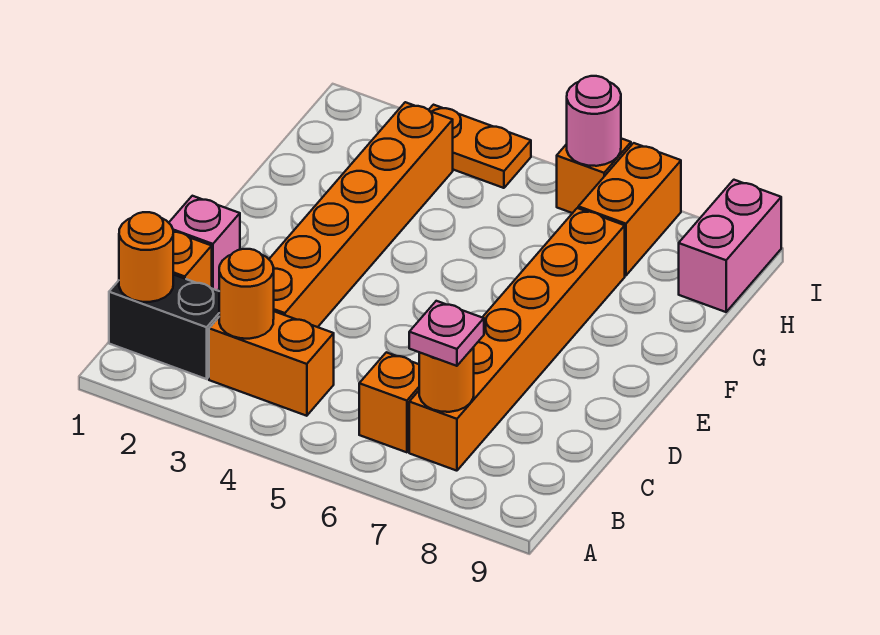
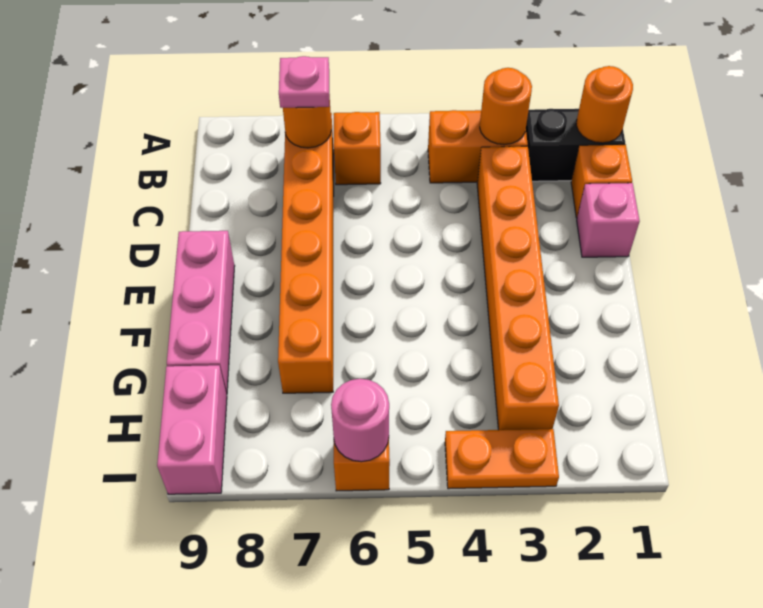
none -> pink 1x3 brick [167,231,235,395]
orange 1x2 brick [578,143,681,275] -> none

